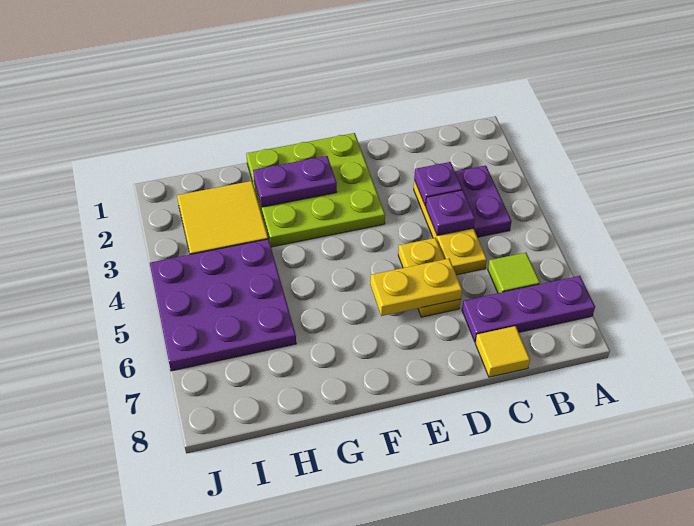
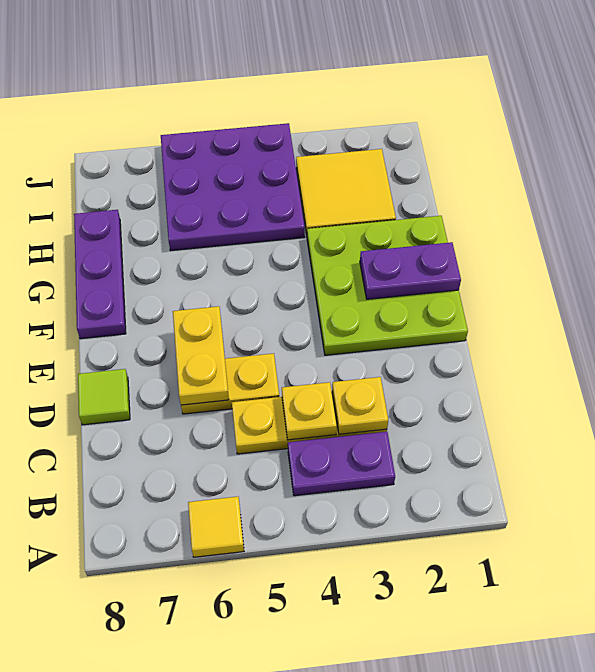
purple 1x3 plate [462,276,595,342] -> purple 1x3 plate moved to [74,210,126,339]
lime 1x1 tile [488,253,540,293] -> lime 1x1 tile moved to [78,369,130,425]
purple 1x1 plate [414,162,462,206] -> yellow 1x1 plate [332,377,388,434]
purple 1x1 plate [426,190,475,236] -> yellow 1x1 plate [282,382,337,440]
yellow 1x1 tile [475,326,530,377] -> yellow 1x1 tile moved to [188,497,244,557]
purple 1x2 plate [253,156,337,207] -> purple 1x2 plate turned to [360,242,461,299]

